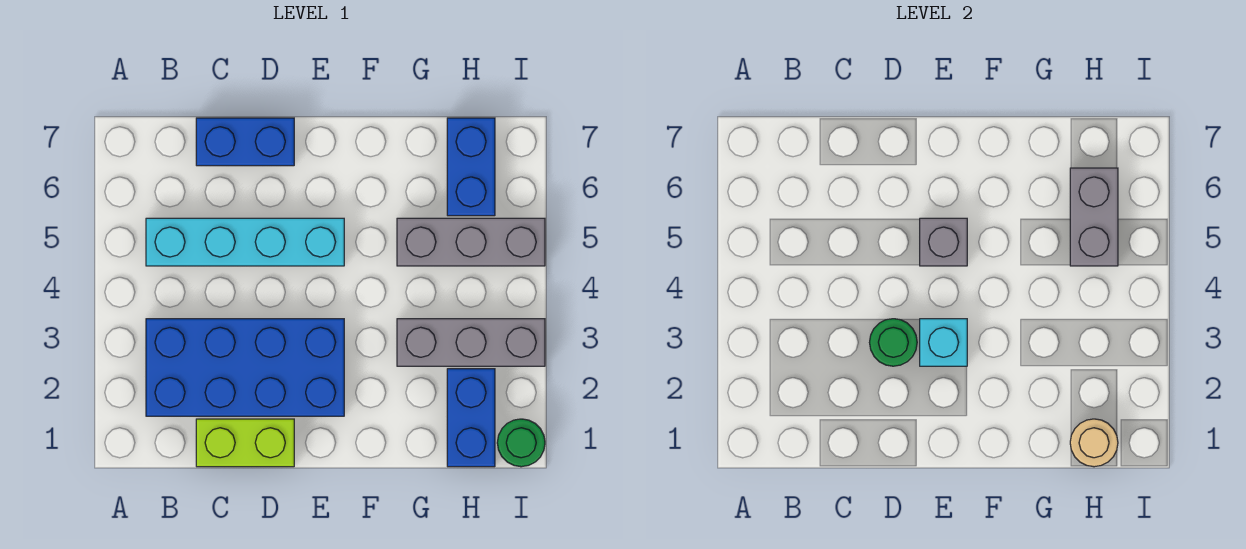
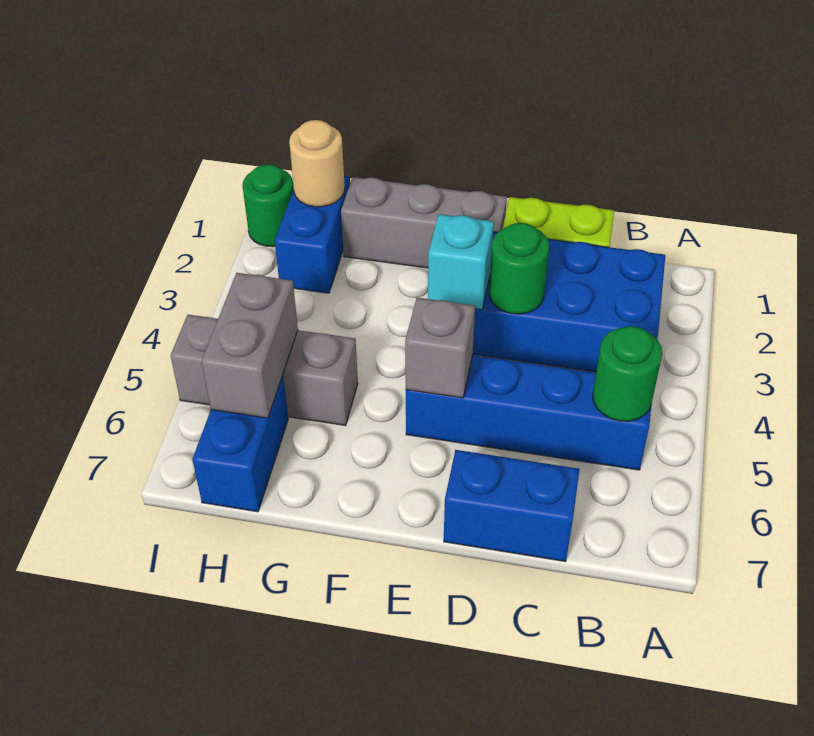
cyan 1x4 brick [146,218,344,266] -> blue 1x4 brick [406,355,652,470]
none -> green 1x1 round brick [593,326,662,421]
grey 1x3 brick [397,319,545,366] -> grey 1x3 brick moved to [341,177,507,268]

